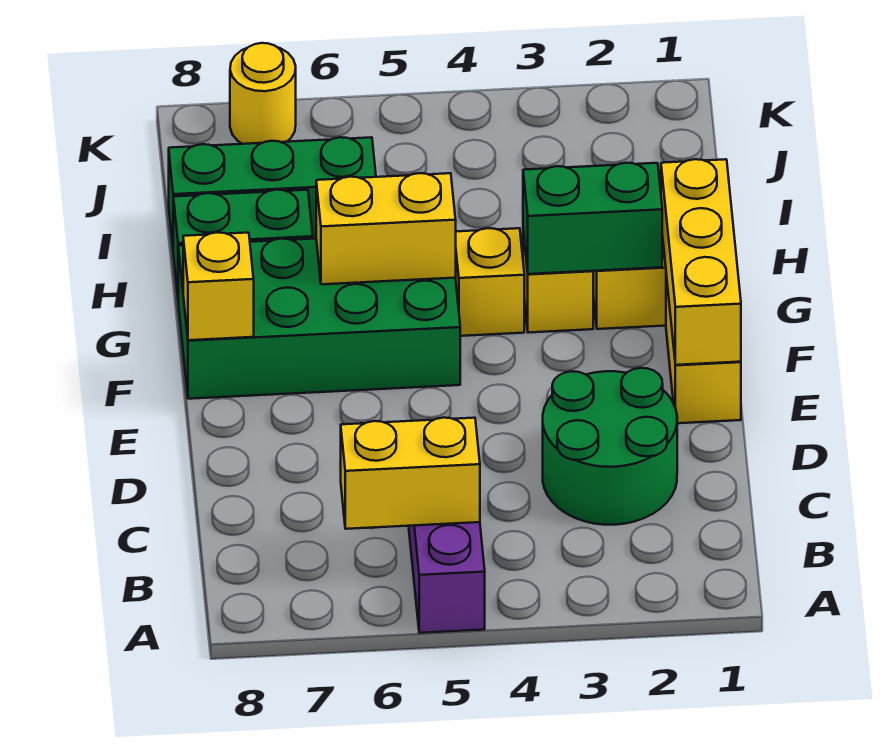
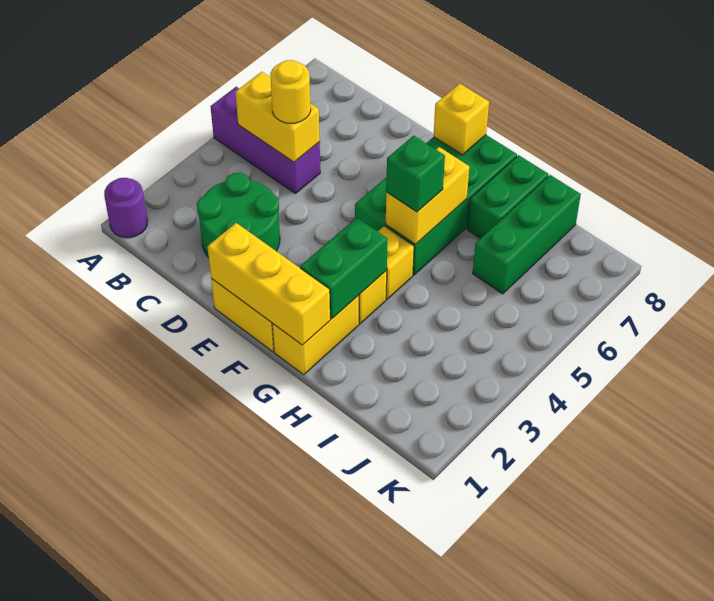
none -> purple 1x1 round brick [104,178,148,238]
yellow 1x2 brick [341,418,480,529] -> yellow 1x2 brick turned to [235,72,320,162]
none -> green 1x1 brick [386,136,445,212]
yellow 1x1 round brick [230,43,296,144] -> yellow 1x1 round brick moved to [270,60,311,123]

